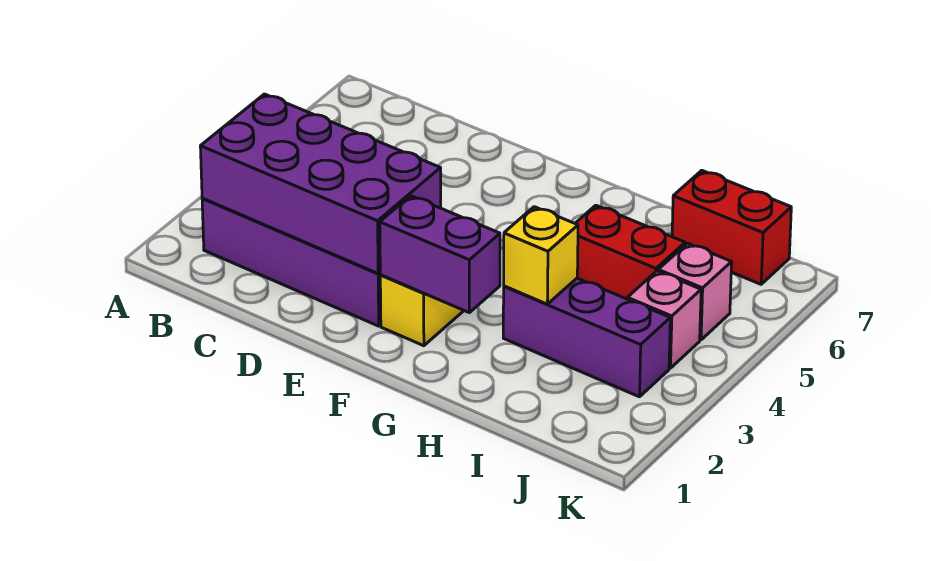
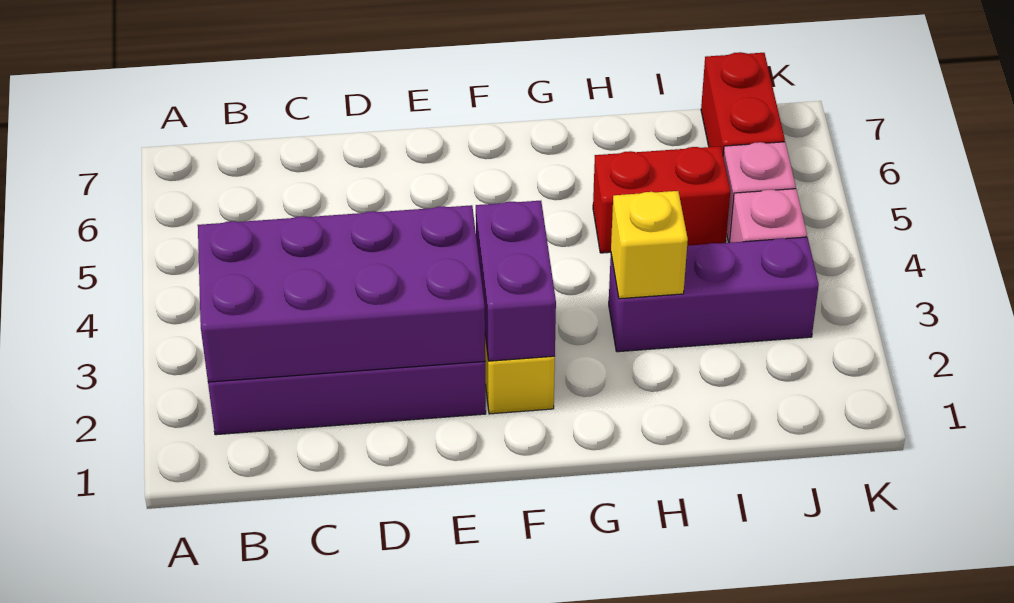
purple 1x2 brick [380,196,500,313] -> purple 1x2 brick turned to [476,201,556,361]
red 1x2 brick [672,170,791,284] -> red 1x2 brick turned to [701,52,785,153]

